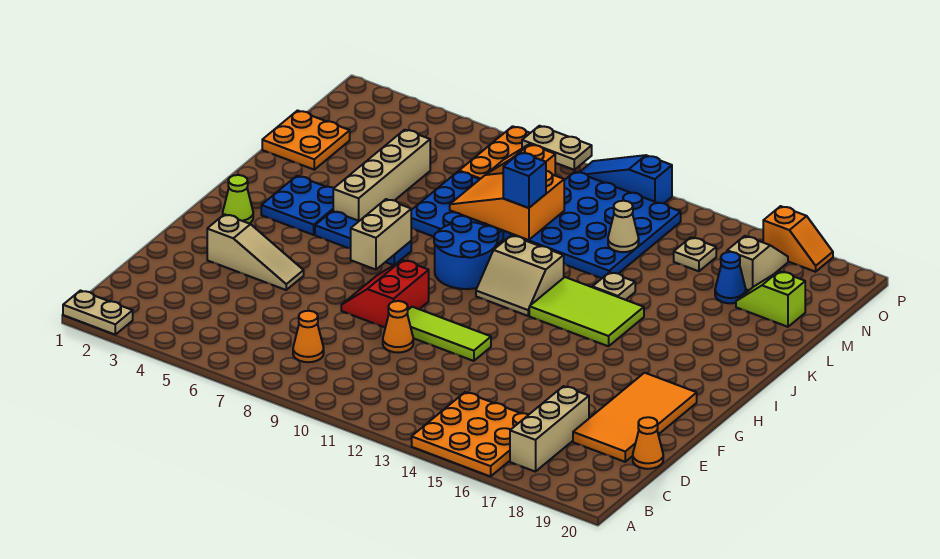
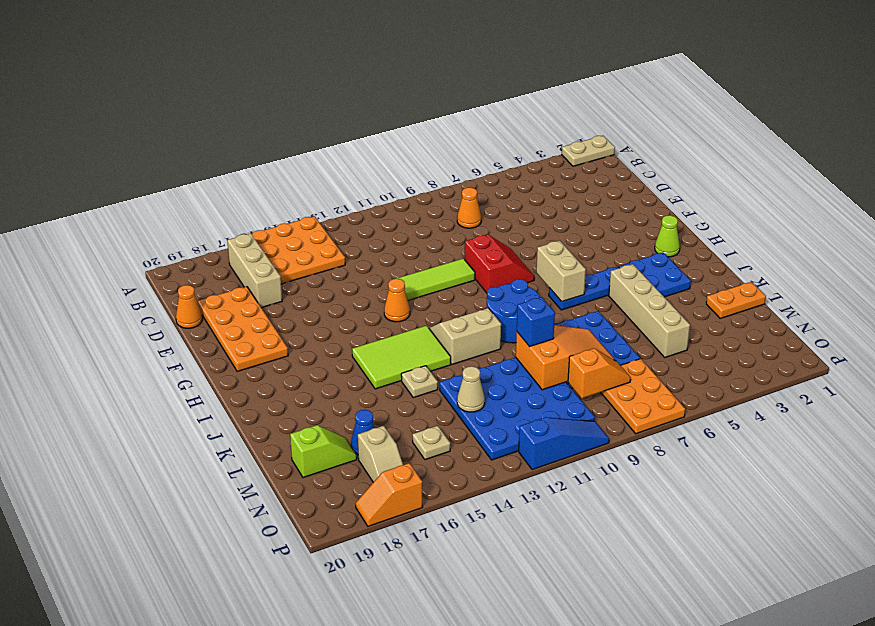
orange 2x4 tile [573,373,697,462] -> orange 2x4 plate [198,287,288,372]
orange 1x1 cone [383,301,413,353] -> orange 1x1 cone moved to [384,279,410,322]
tan 1x3 slope [207,214,304,290] -> none
orange 2x2 plate [262,111,350,170] -> orange 1x2 plate [706,282,766,318]
tan 1x2 plate [522,126,592,170] -> none

